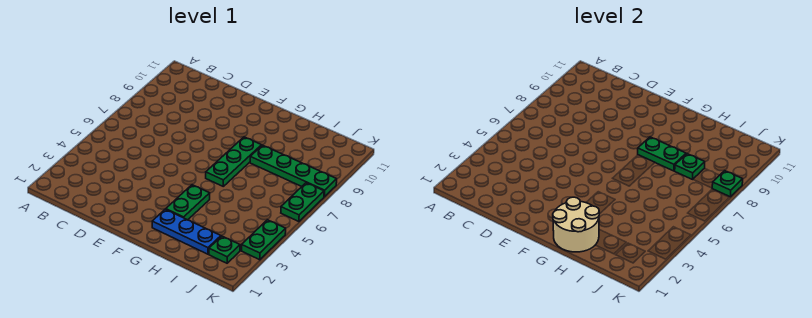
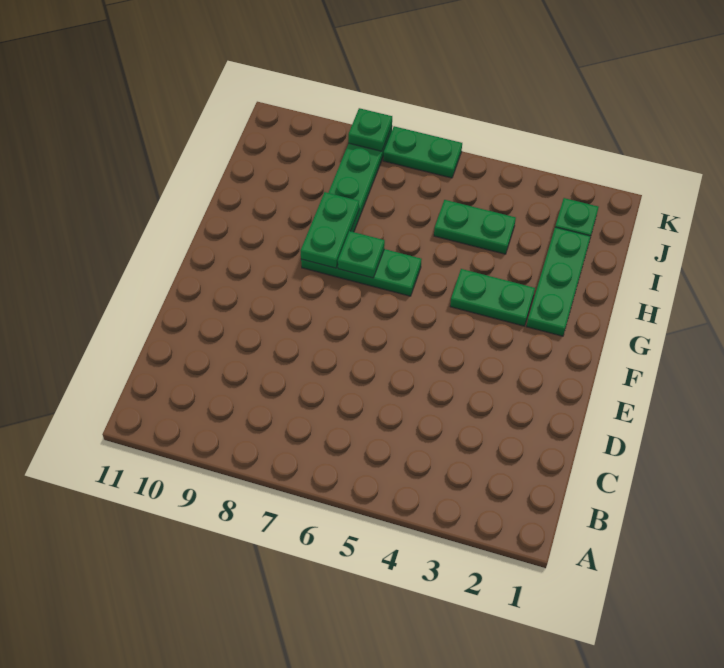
tan 2x2 round brick [553,197,599,252] -> none
blue 1x3 plate [152,209,221,254] -> green 1x3 plate [526,227,591,336]
green 1x1 plate [674,154,705,179] -> green 1x1 plate moved to [338,231,385,278]
green 1x2 plate [242,220,286,260] -> green 1x2 plate moved to [434,200,516,254]

